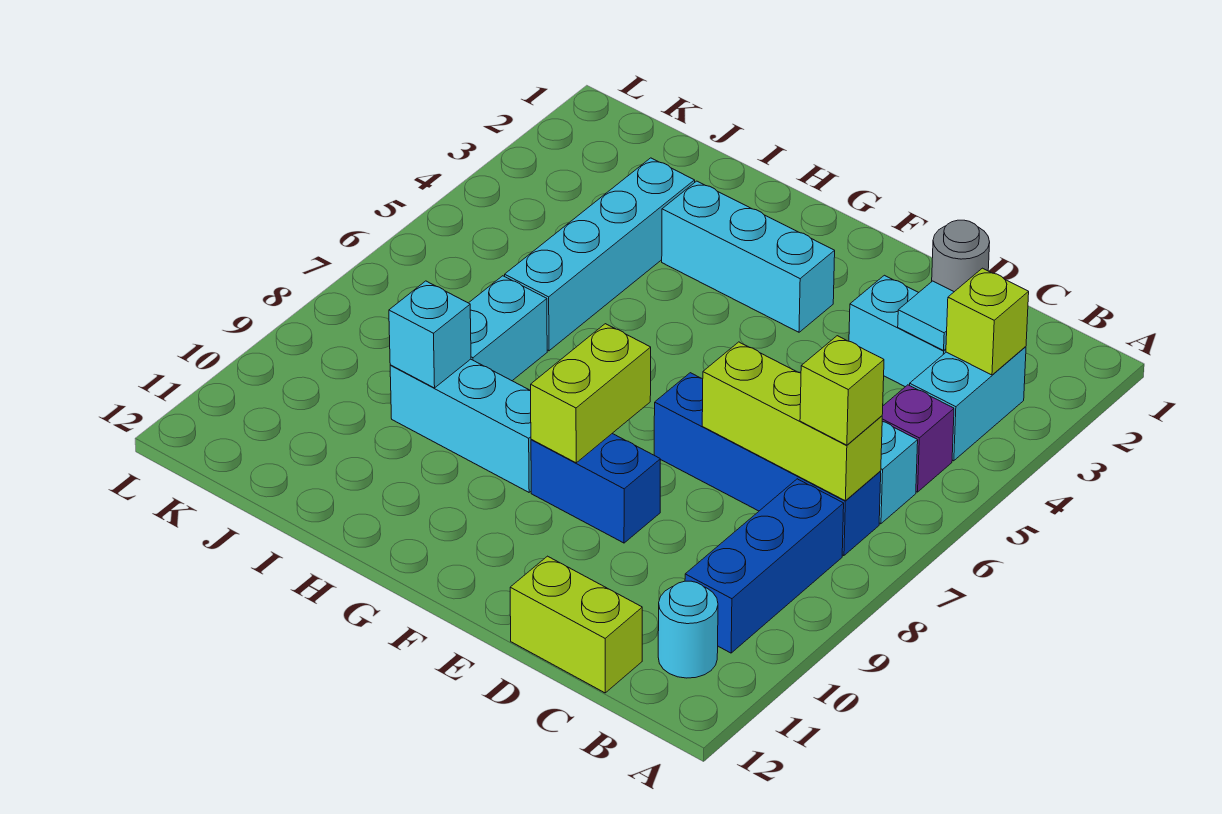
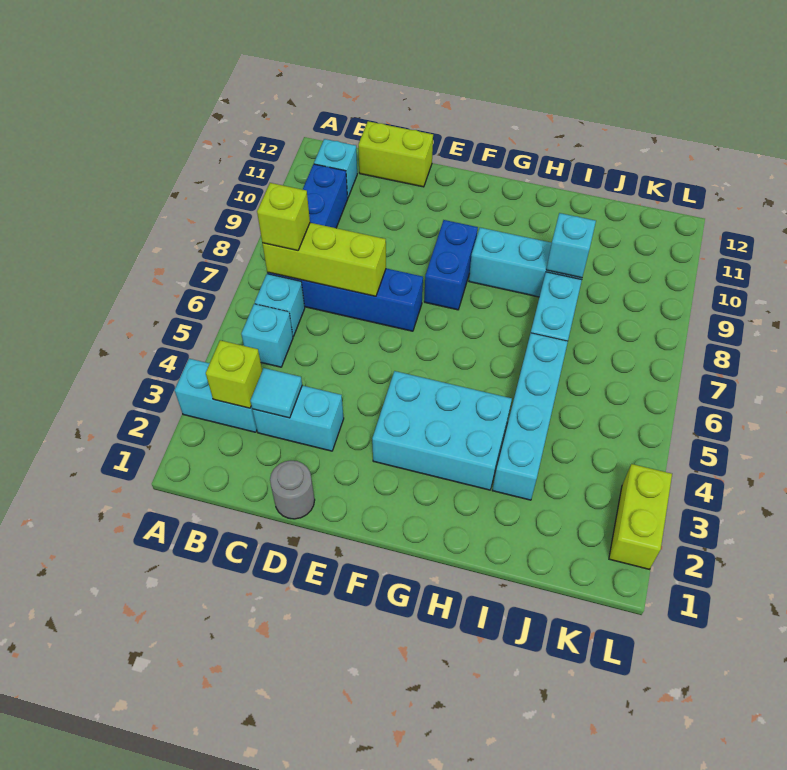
cyan 1x2 brick [910,347,1026,461] -> cyan 1x2 brick turned to [175,359,257,432]
purple 1x1 brick [882,385,954,492] -> cyan 1x1 brick [241,304,293,367]
cyan 1x1 round brick [658,581,718,678] -> cyan 1x1 brick [314,139,357,198]
blue 1x2 brick [531,433,660,543] -> blue 1x2 brick turned to [424,220,478,310]
cyan 1x3 brick [662,181,835,332] -> cyan 2x3 brick [372,371,512,490]
lime 1x2 brick [531,324,651,463] -> lime 1x2 brick moved to [609,464,672,569]

